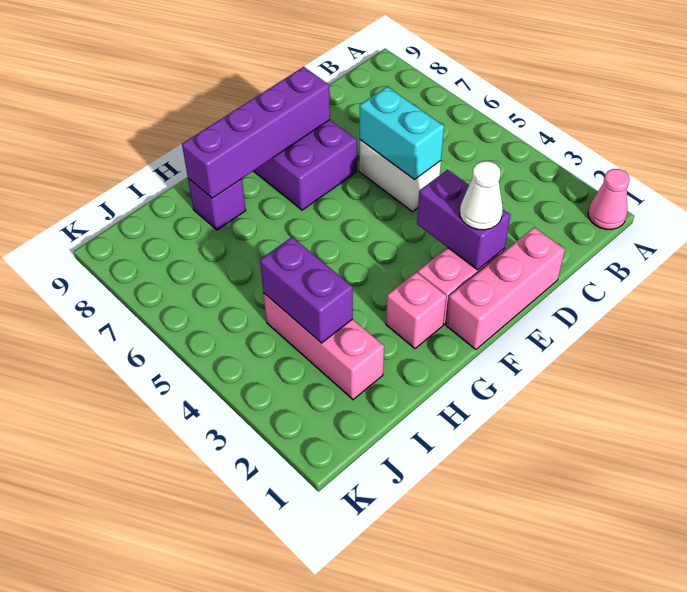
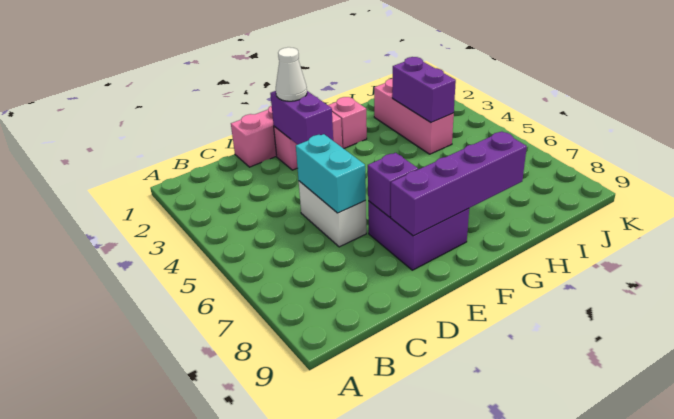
pink 1x1 cone [588,169,630,229] -> none
purple 1x1 brick [188,179,246,230] -> purple 1x1 brick moved to [368,153,418,217]

